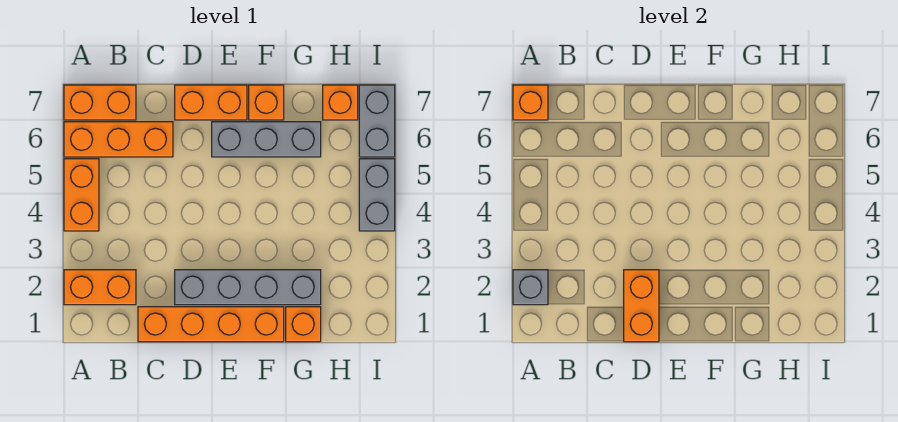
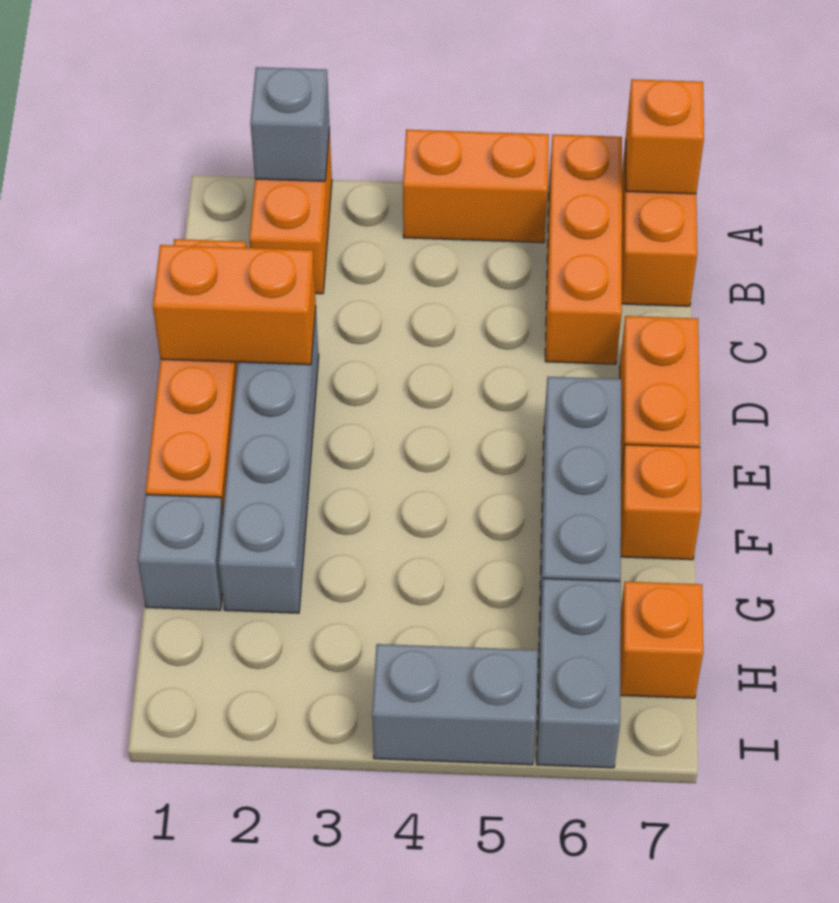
orange 1x1 brick [286,307,321,342] -> grey 1x1 brick [138,495,223,610]
grey 1x2 brick [359,85,395,157] -> grey 1x2 brick turned to [537,578,621,768]

